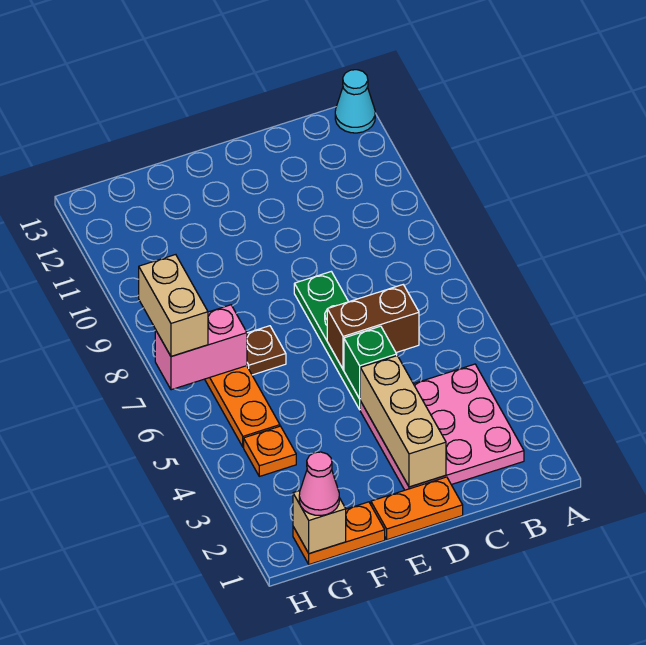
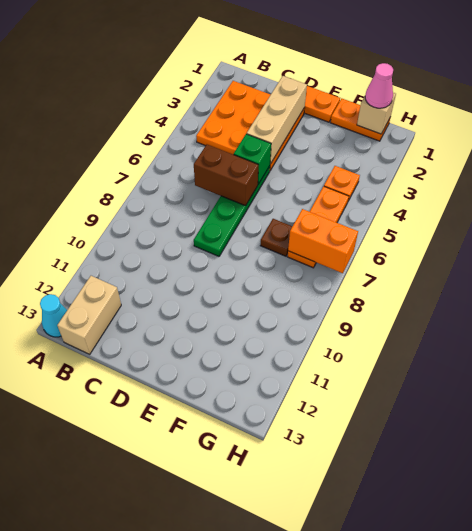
pink 3x3 plate [360,364,524,490] -> orange 3x3 plate [196,81,305,170]
pink 1x2 brick [155,305,247,390] -> orange 1x2 brick [288,209,358,273]
tan 1x2 brick [139,255,208,356] -> tan 1x2 brick moved to [57,276,121,354]

